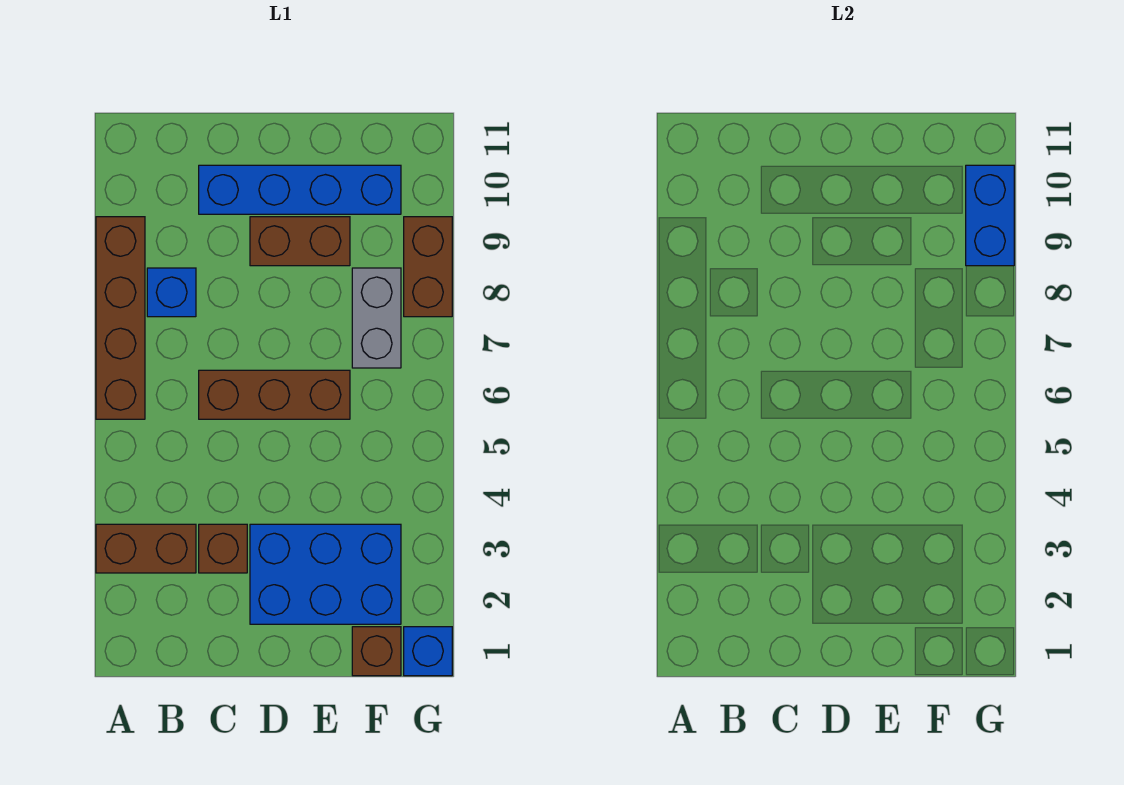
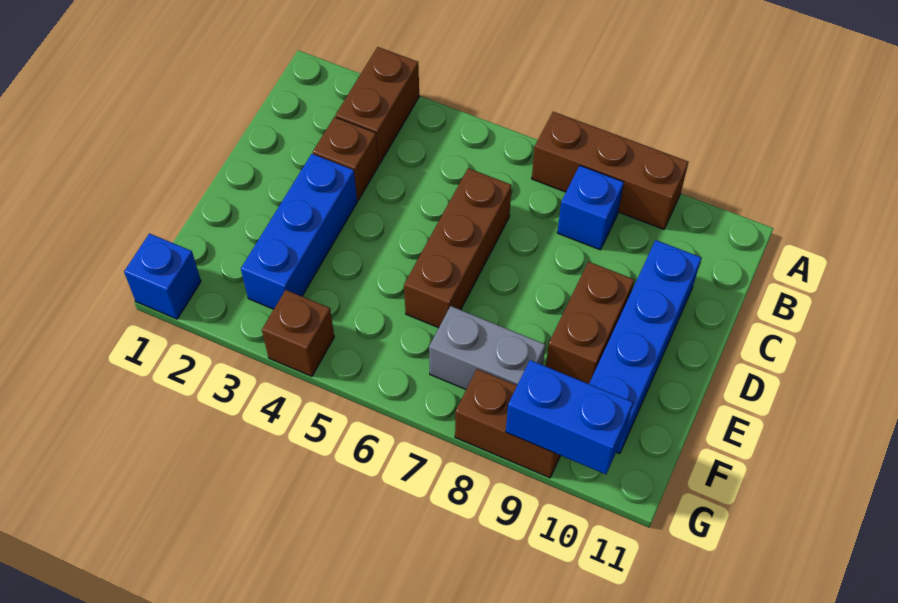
brown 1x4 brick [96,217,145,419] -> brown 1x3 brick [532,112,688,229]
blue 2x3 brick [250,524,401,624] -> blue 1x3 brick [241,154,357,309]
brown 1x1 brick [352,627,401,676] -> brown 1x1 brick moved to [262,290,334,376]

